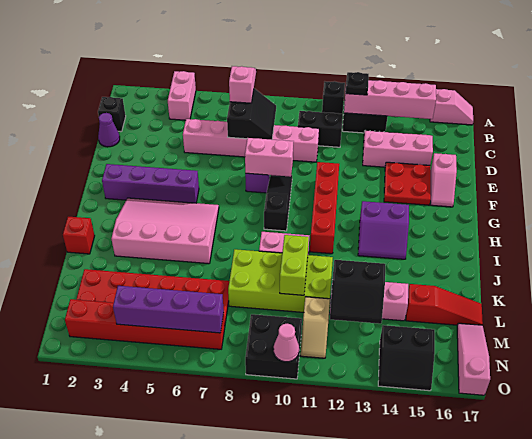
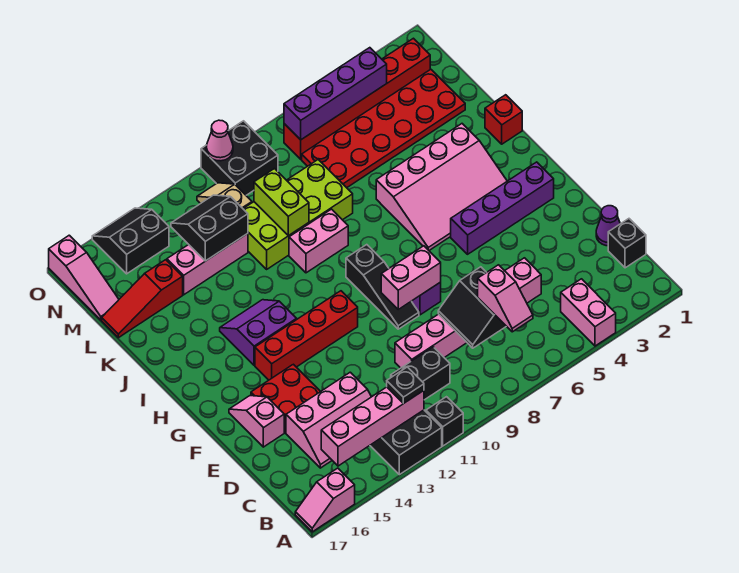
red 1x4 brick [310,162,339,254] -> red 1x4 brick turned to [255,291,358,380]

